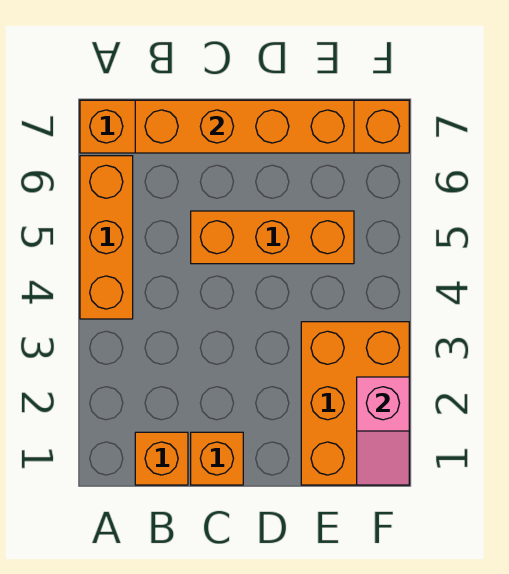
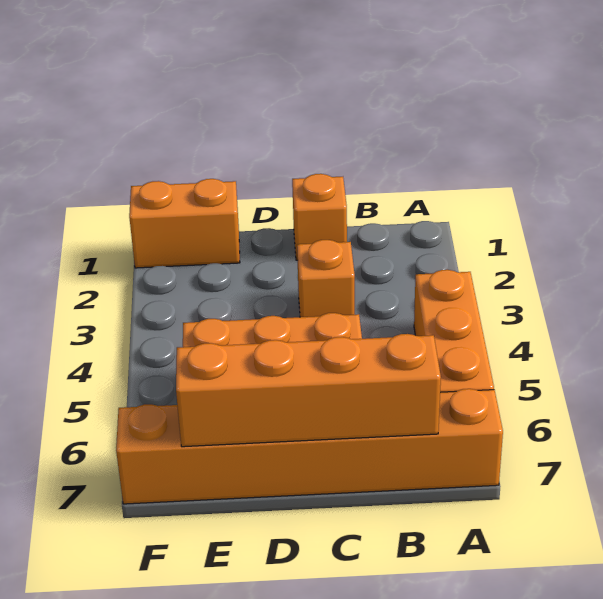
orange 1x1 brick [135,432,188,485] -> orange 1x1 brick moved to [297,240,355,317]
orange 2x3 brick [301,322,409,485] -> orange 1x2 brick [129,179,240,268]
pink 1x2 slope [357,377,409,485] -> none

